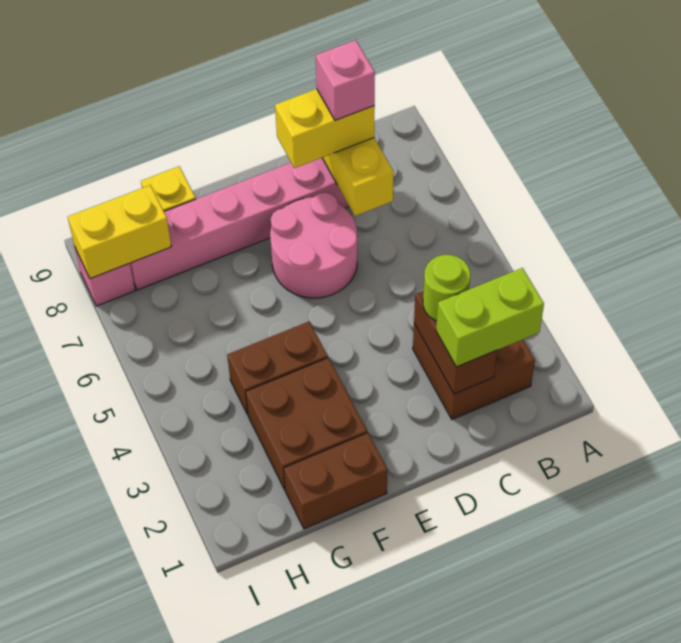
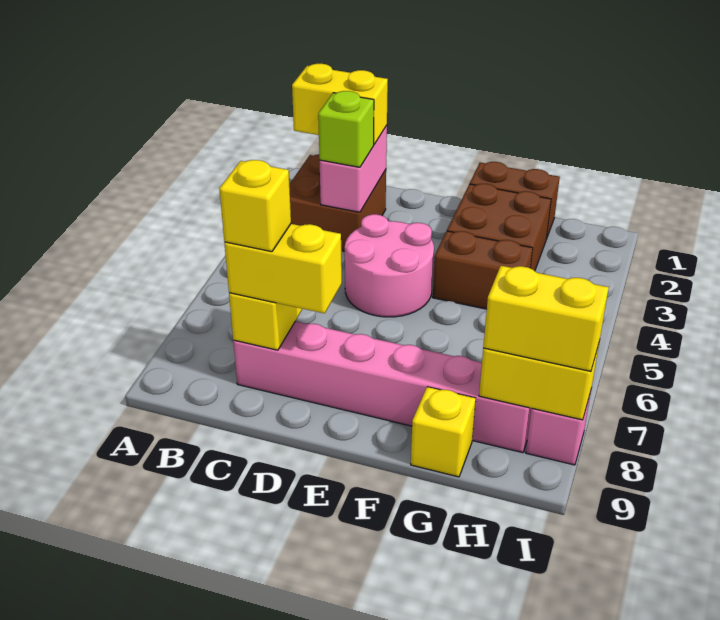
lime 1x2 brick [436,268,544,367] -> yellow 1x2 brick [292,64,388,144]
brown 1x2 brick [414,291,497,394] -> pink 1x2 brick [320,126,387,212]
lime 1x1 round brick [423,255,470,321] -> lime 1x1 brick [318,91,374,167]
pink 1x1 brick [316,40,375,120] -> yellow 1x1 brick [219,160,291,252]
pink 2x2 round brick [270,193,357,298] -> pink 2x2 round brick moved to [345,214,434,317]
none -> yellow 1x2 brick [483,266,609,371]

